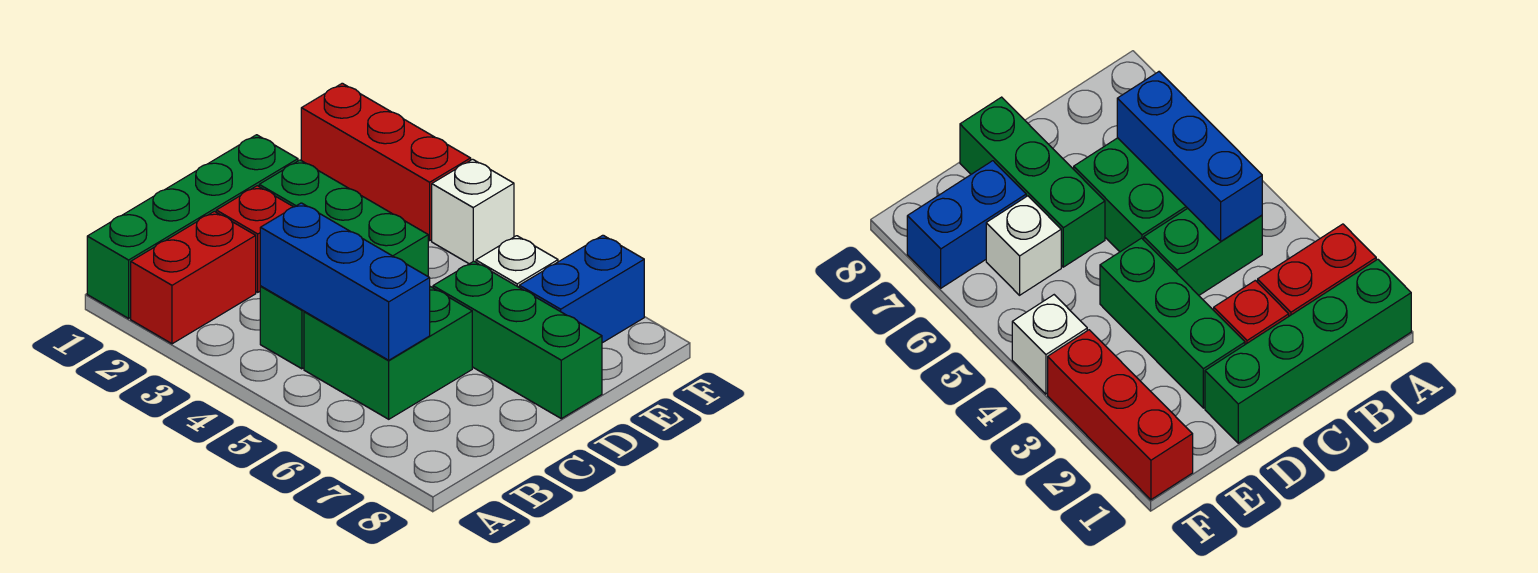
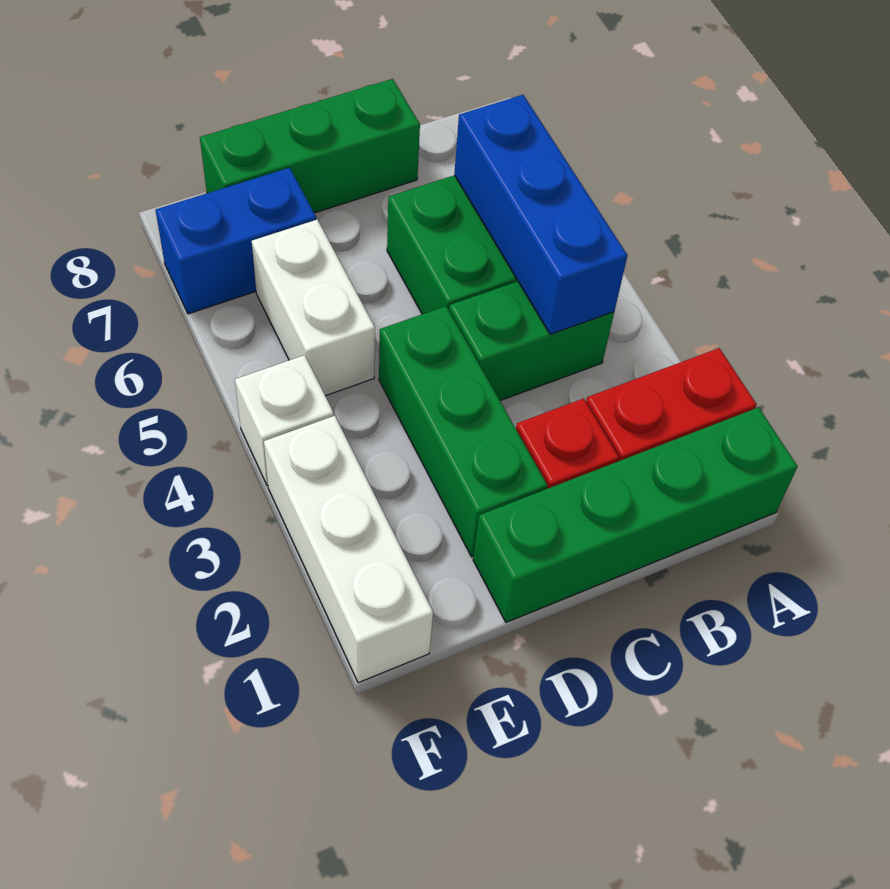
green 1x3 brick [433,261,602,419] -> green 1x3 brick turned to [200,79,420,213]
white 1x1 brick [476,236,558,287] -> white 1x2 brick [252,220,375,396]
red 1x3 brick [301,83,471,241] -> white 1x3 brick [264,416,433,683]

